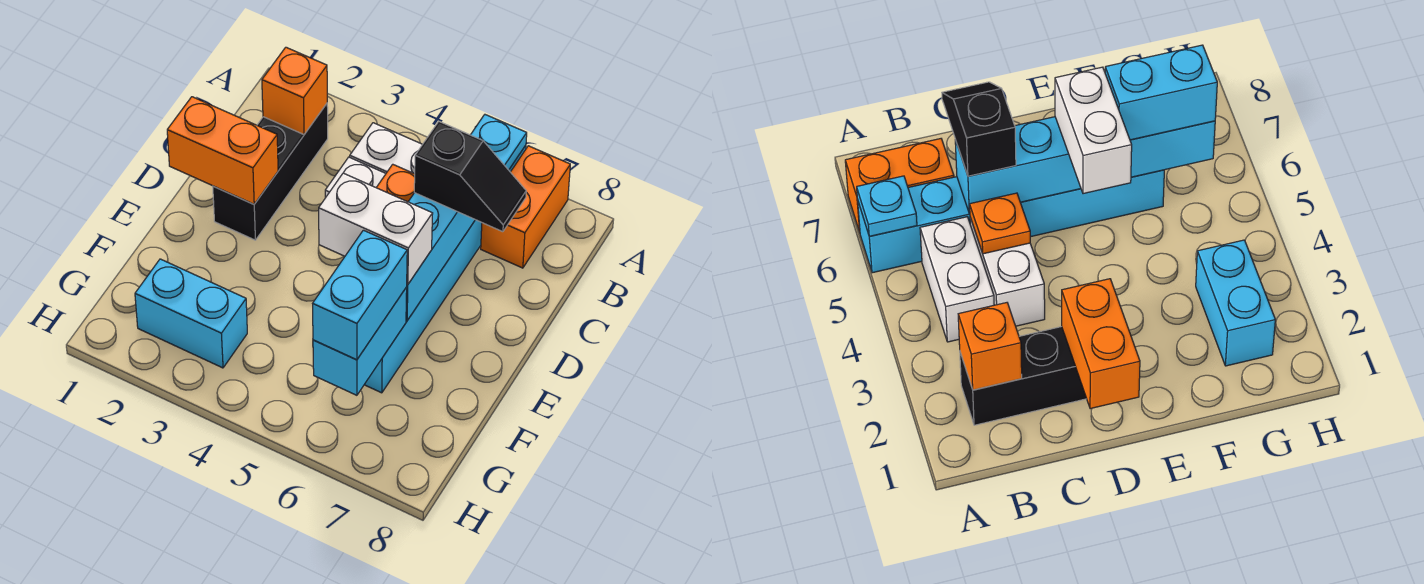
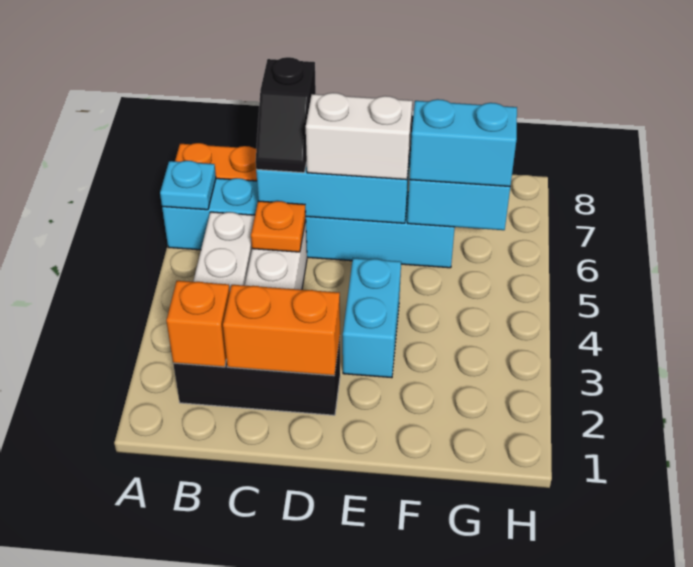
black 1x2 slope [414,122,526,232] -> black 1x2 slope turned to [256,57,316,173]
orange 1x2 brick [167,97,278,204] -> orange 1x2 brick turned to [223,285,340,376]
white 1x2 brick [319,173,433,284] -> white 1x2 brick turned to [306,93,412,180]
cyan 1x2 brick [135,259,247,368] -> cyan 1x2 brick moved to [343,258,401,378]

